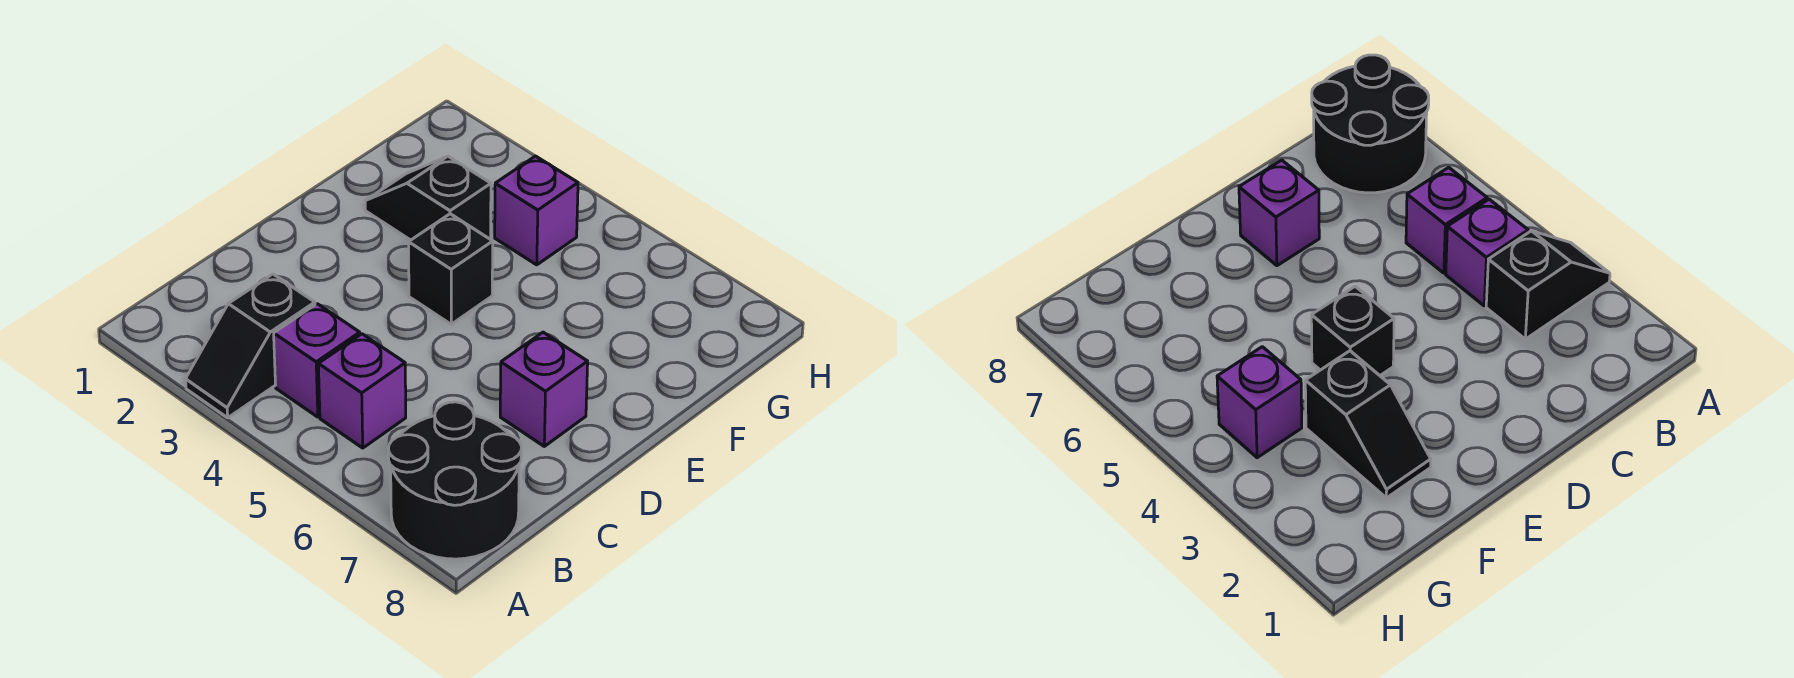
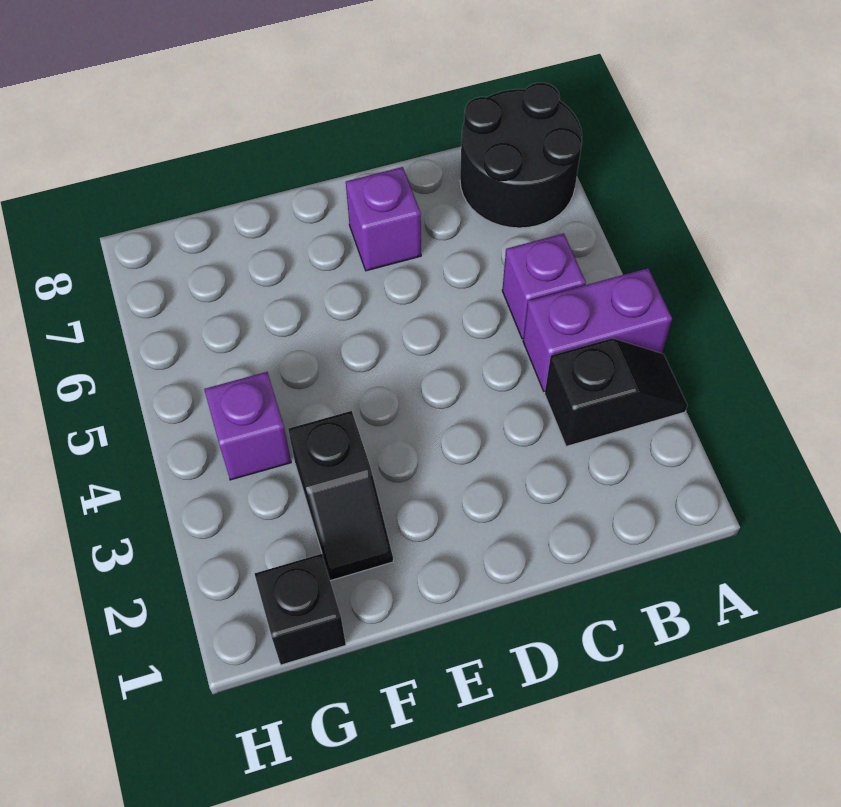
purple 1x1 brick [274,304,360,417] -> purple 1x2 brick [523,268,672,391]
black 1x1 brick [409,214,493,324] -> black 1x1 brick moved to [255,554,346,665]

